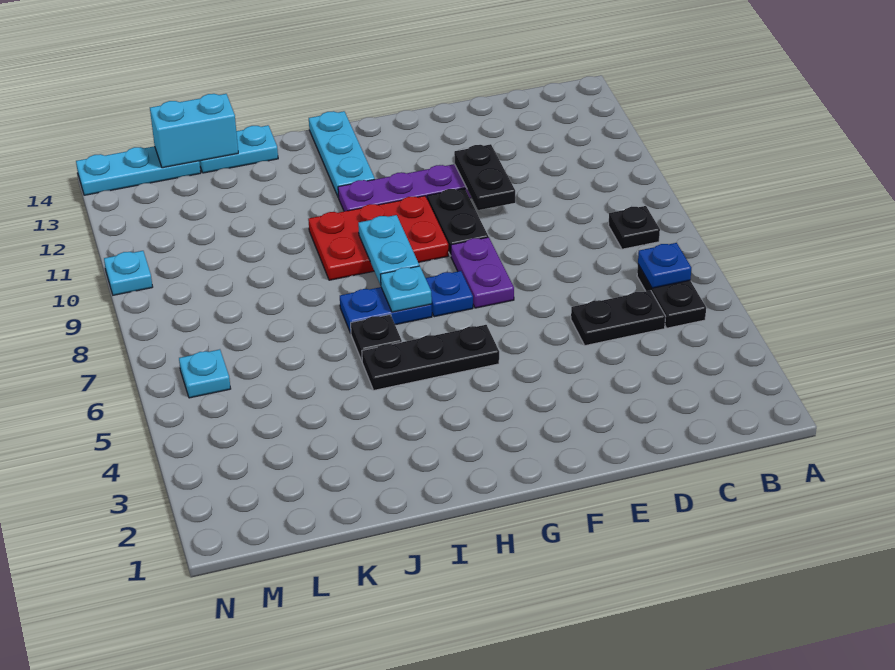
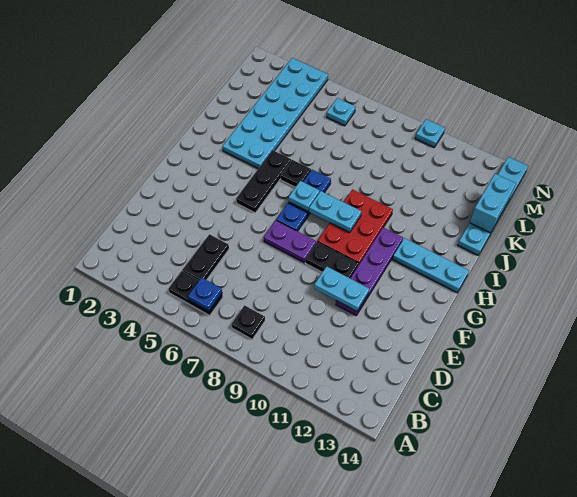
black 1x2 plate [454,144,515,210] -> cyan 1x2 plate [314,266,369,311]
none -> cyan 2x6 plate [223,58,328,169]

